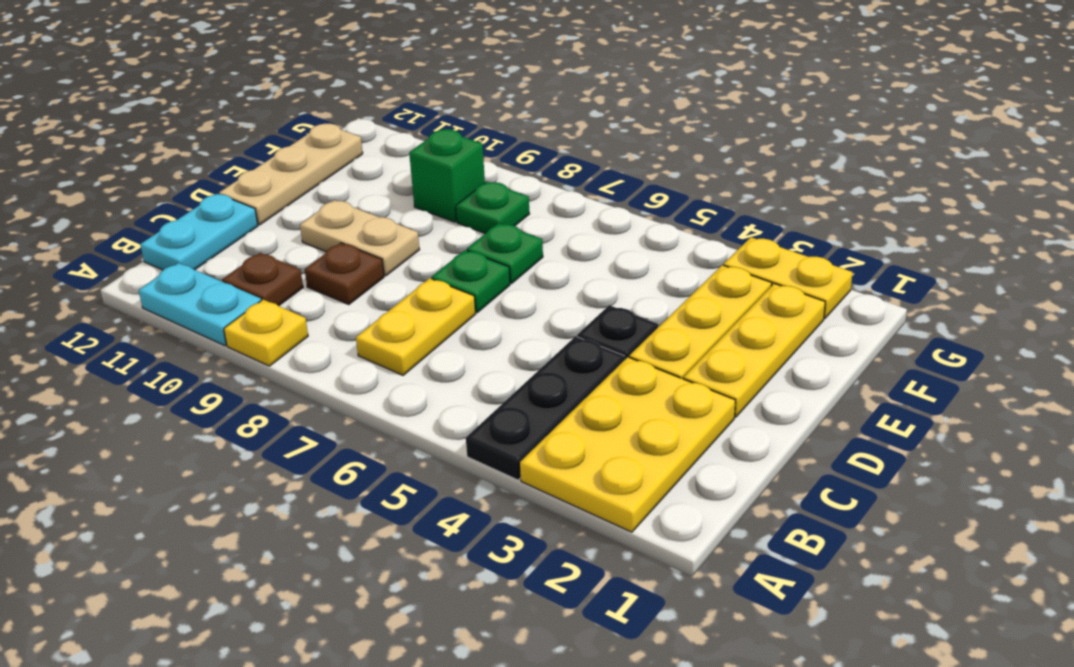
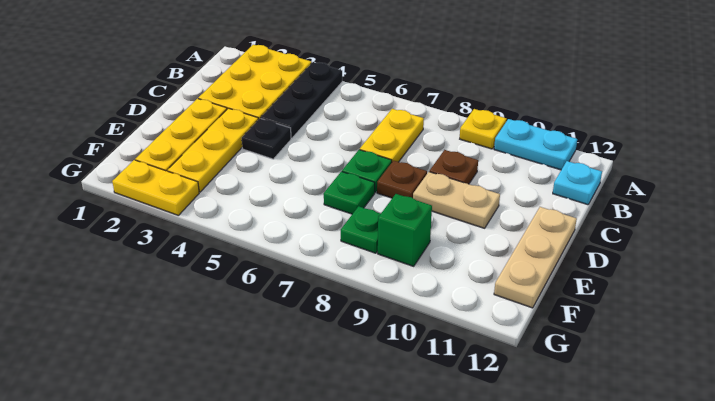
brown 1x1 plate [222,253,303,306] -> brown 1x1 plate moved to [377,161,427,198]
cyan 1x2 plate [140,194,258,270] -> cyan 1x1 plate [553,161,602,205]

